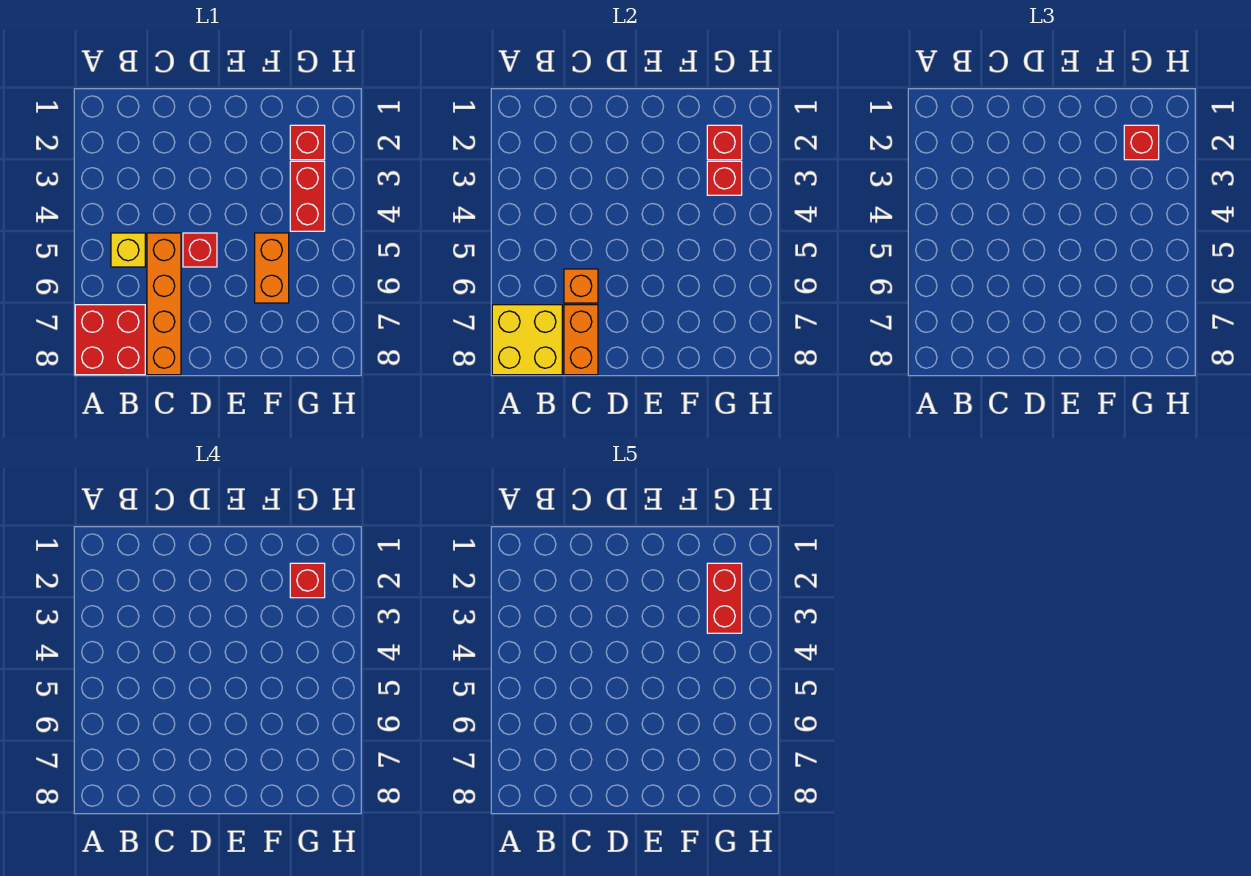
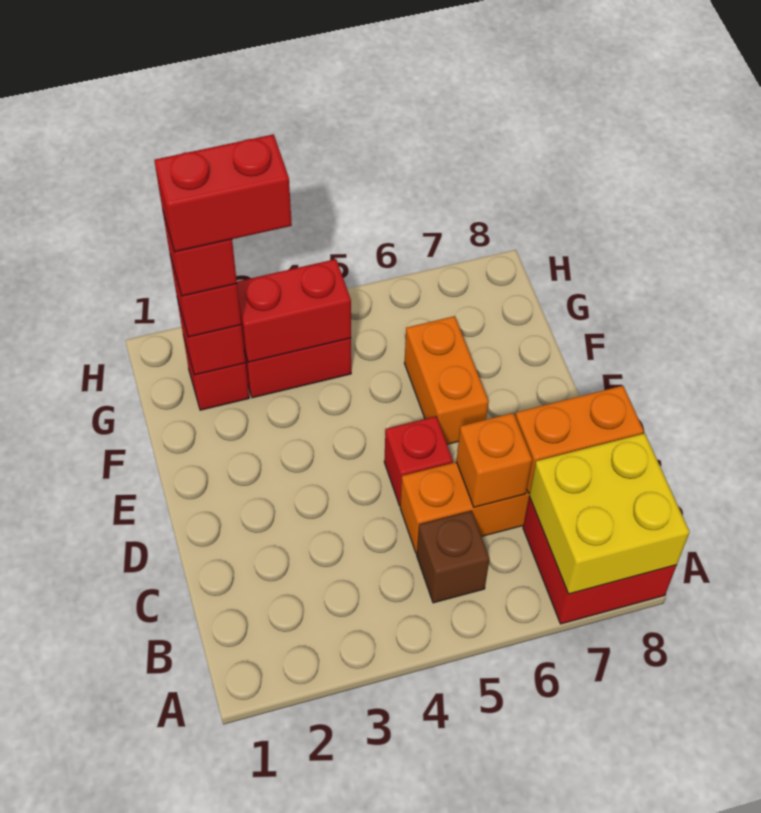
yellow 1x1 brick [111,233,145,267] -> brown 1x1 brick [417,511,489,603]
orange 1x2 brick [255,233,289,303] -> orange 1x2 brick turned to [404,316,489,444]
red 1x1 brick [707,161,742,195] -> red 1x2 brick [237,259,351,362]

